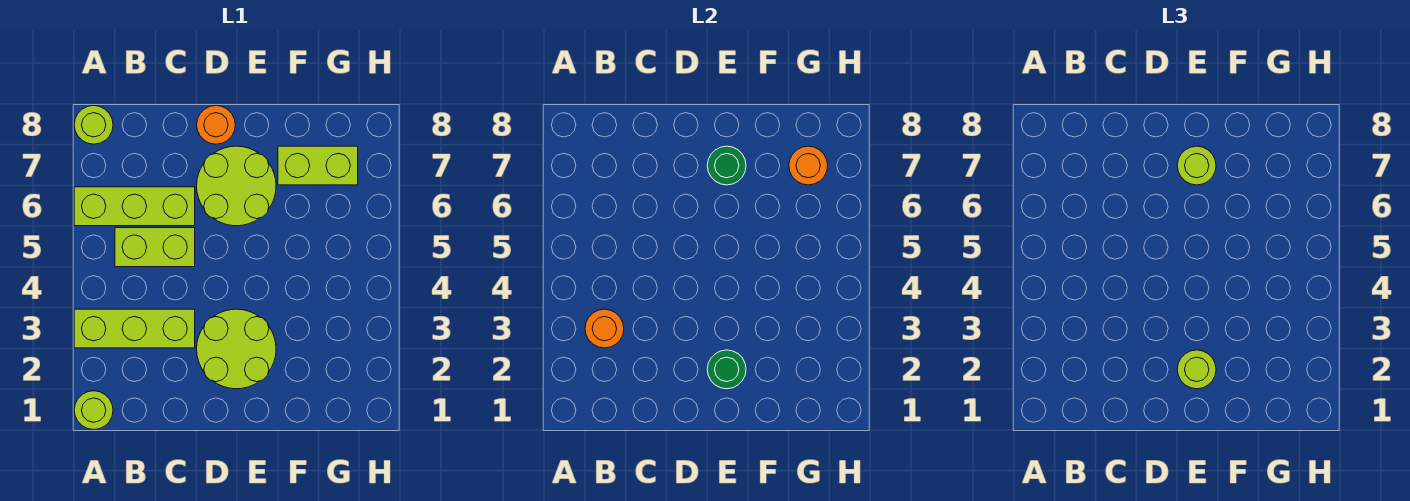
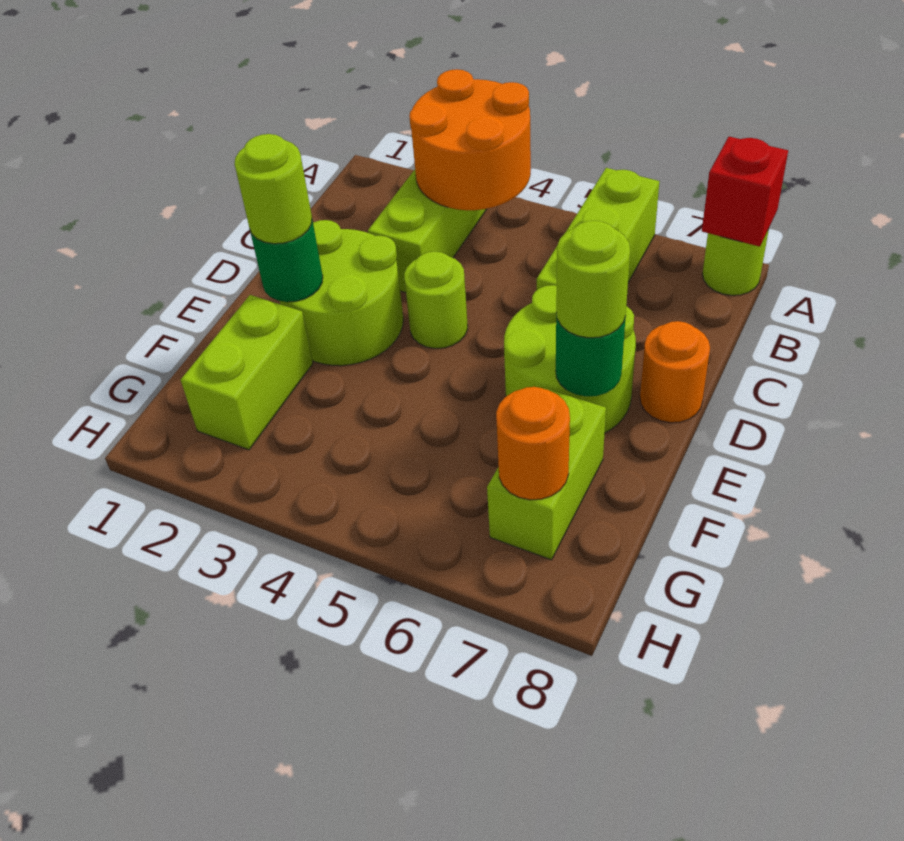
lime 1x1 round brick [74,391,113,430] -> lime 1x1 round brick moved to [404,252,468,348]
none -> red 1x1 brick [702,137,788,247]
orange 1x1 round brick [585,309,624,348] -> orange 2x2 round brick [409,69,531,210]
lime 1x2 brick [115,228,195,267] -> lime 1x2 brick moved to [181,295,313,450]

